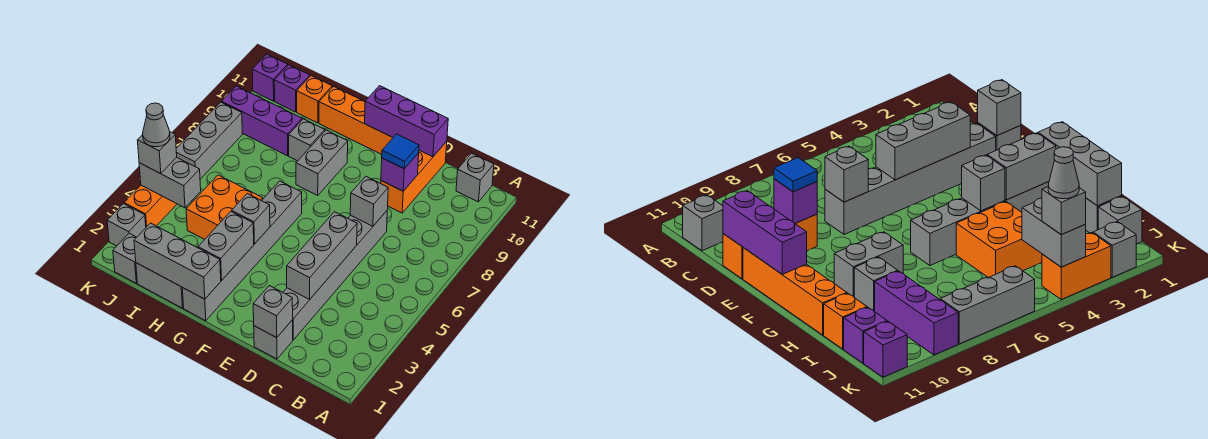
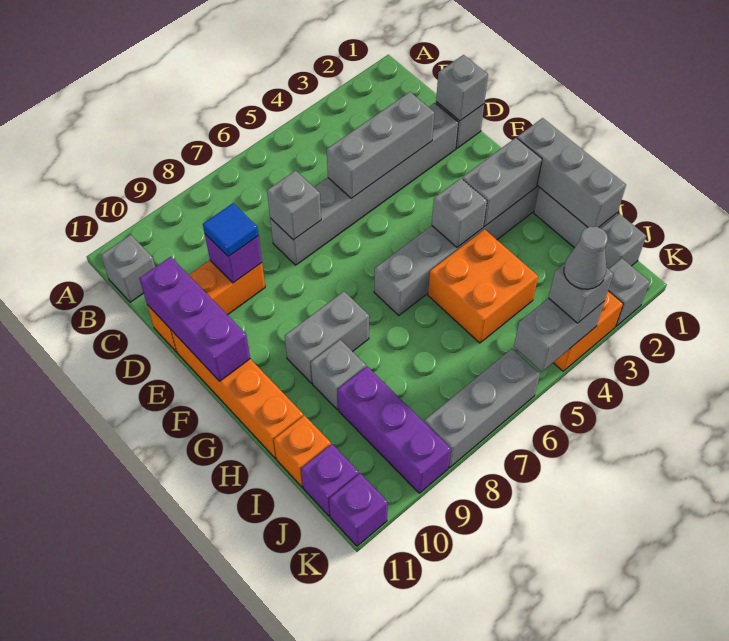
grey 1x2 brick [139,157,201,208] -> grey 1x2 brick turned to [514,298,605,372]

